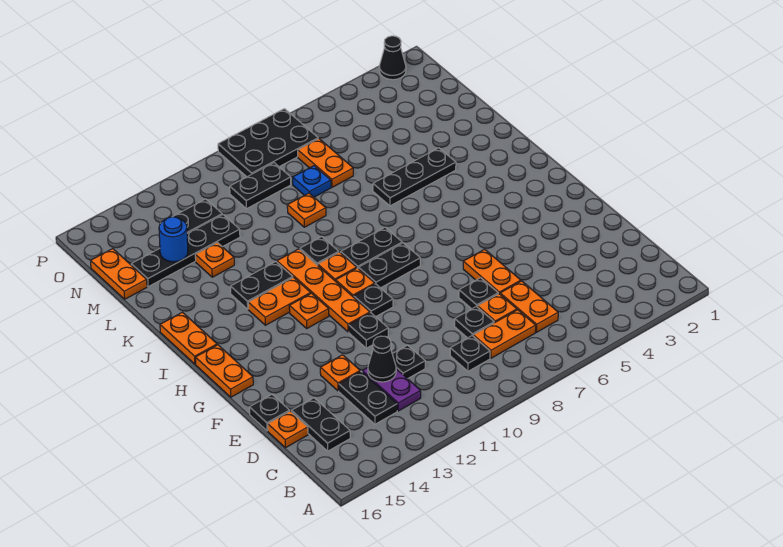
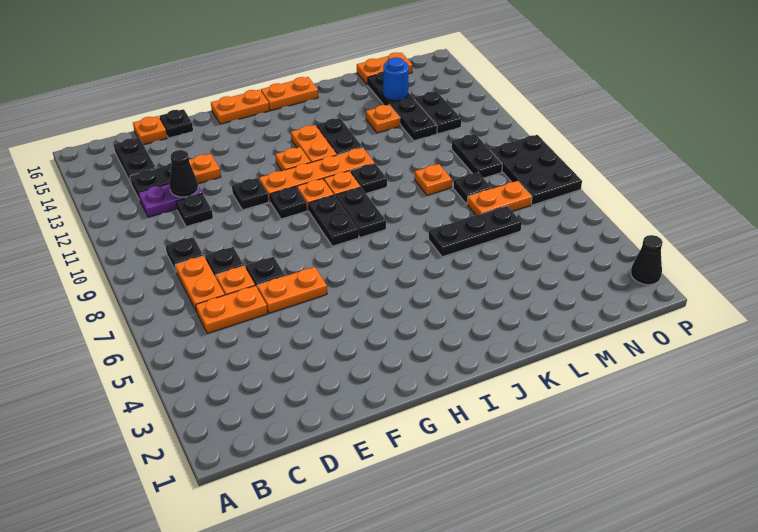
black 1x2 plate [292,398,350,451] -> black 1x2 plate turned to [114,138,156,183]
black 1x3 plate [373,148,456,206] -> black 1x3 plate turned to [429,206,522,257]
blue 1x1 plate [293,166,331,197] -> black 1x1 plate [453,172,492,204]

